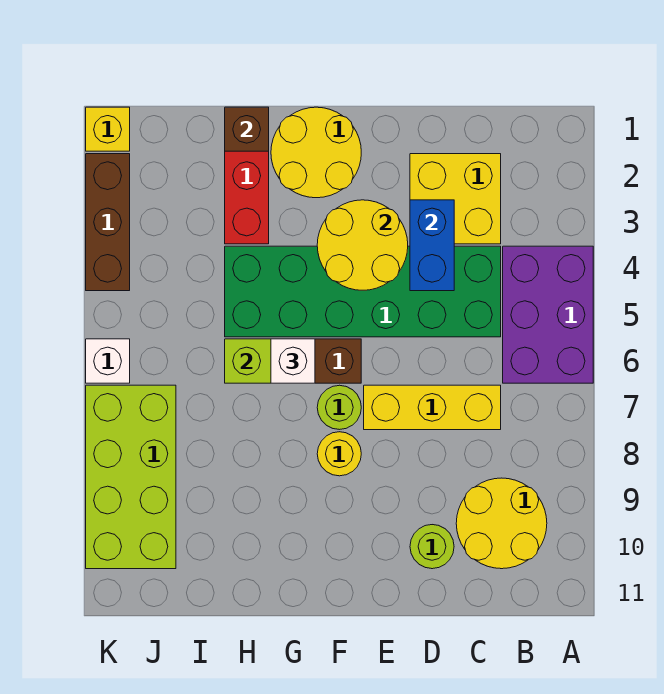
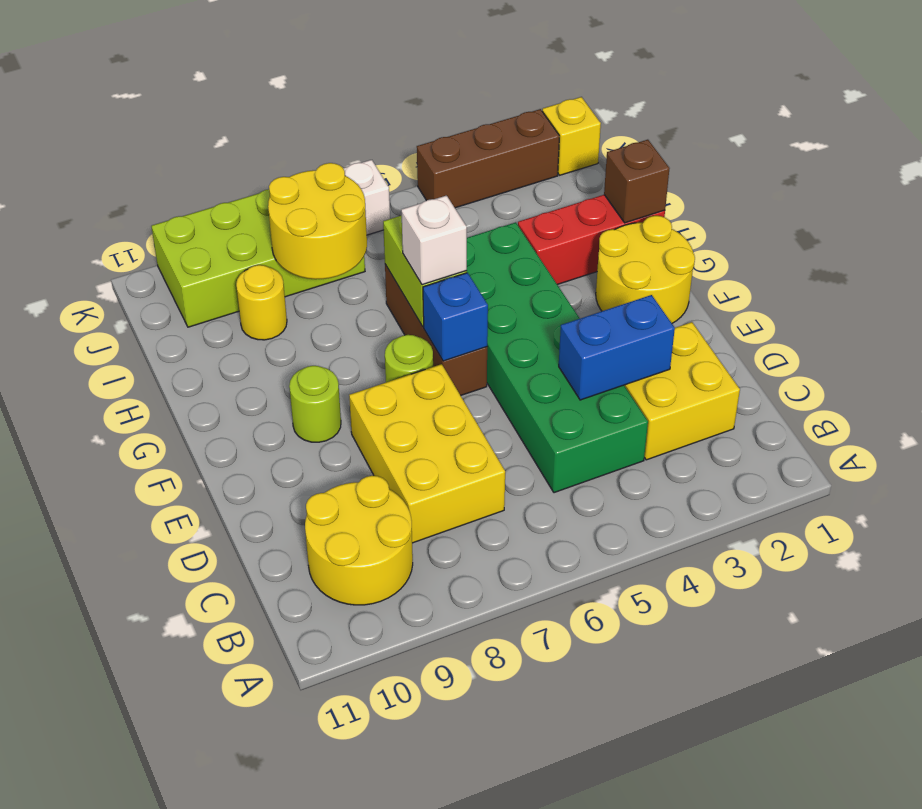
purple 2x3 brick [503,246,593,383] -> none
yellow 1x3 brick [364,385,501,430] -> yellow 2x3 brick [349,364,505,543]
lime 1x1 round brick [410,525,454,569] -> lime 1x1 round brick moved to [289,366,341,442]
yellow 2x2 round brick [317,200,408,290] -> yellow 2x2 round brick moved to [268,163,367,279]
none -> blue 1x1 brick [423,273,488,361]
yellow 1x1 round brick [317,432,361,476] -> yellow 1x1 round brick moved to [236,265,287,340]

